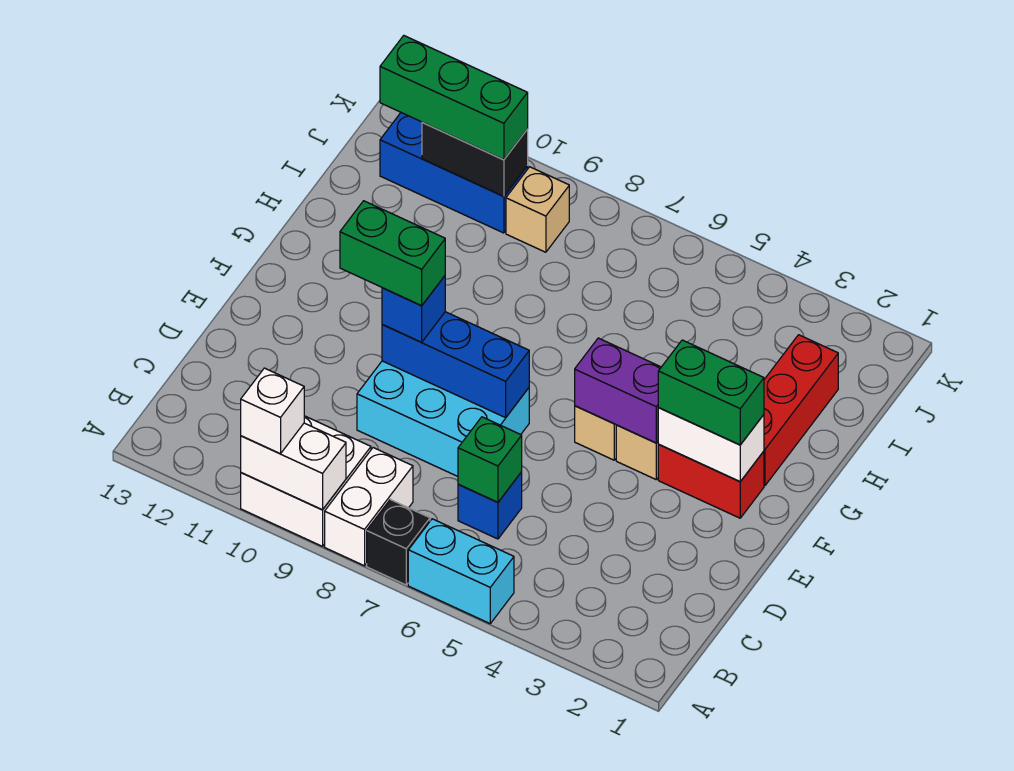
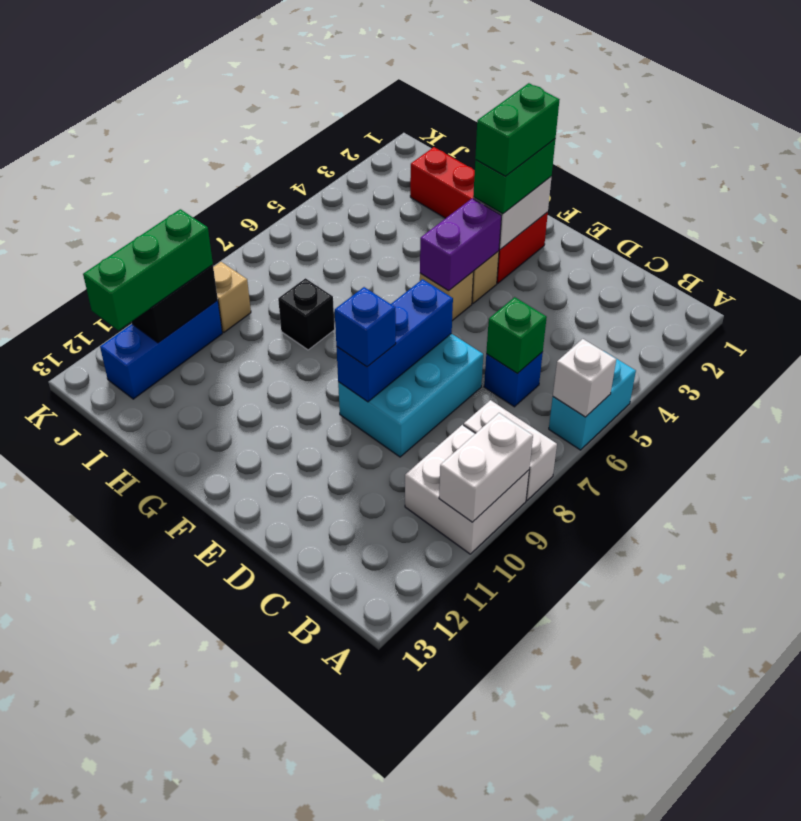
black 1x1 brick [367,500,430,585] -> black 1x1 brick moved to [278,278,335,350]
white 1x1 brick [241,368,304,454] -> white 1x1 brick moved to [553,339,616,417]
green 1x2 brick [340,201,445,306] -> green 1x2 brick moved to [475,83,560,176]

